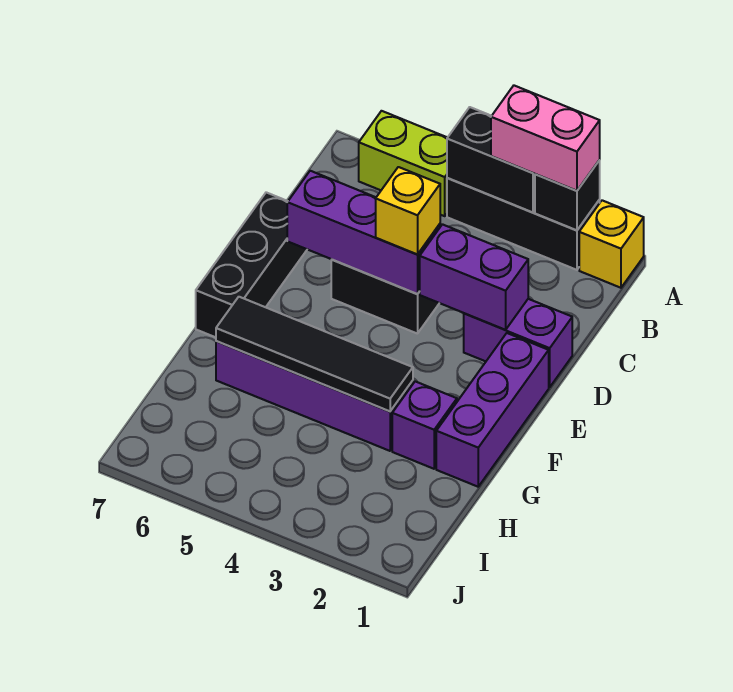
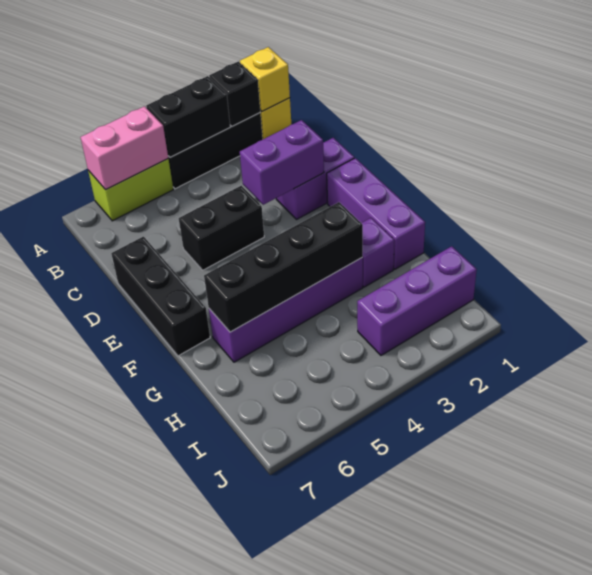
pink 1x2 brick [491,86,600,191] -> pink 1x2 brick moved to [81,106,168,190]
purple 1x3 brick [287,171,440,294] -> purple 1x3 brick moved to [357,246,477,355]
yellow 1x1 brick [376,167,440,254] -> yellow 1x1 brick moved to [240,47,290,111]
black 1x4 tile [216,297,413,411] -> black 1x4 brick [204,202,363,332]

